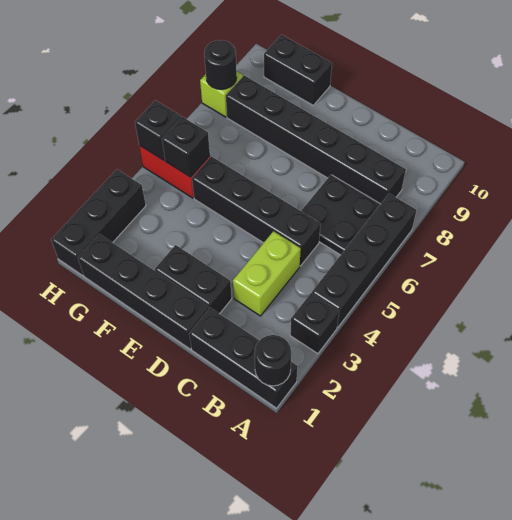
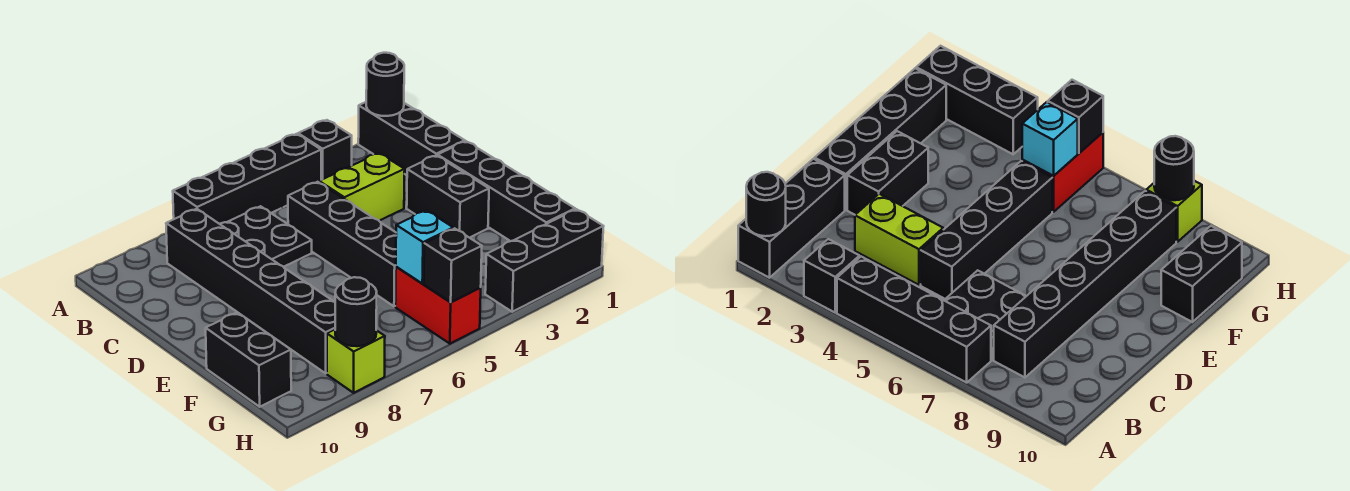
black 1x1 brick [162,117,210,177] -> cyan 1x1 brick [396,210,453,284]

